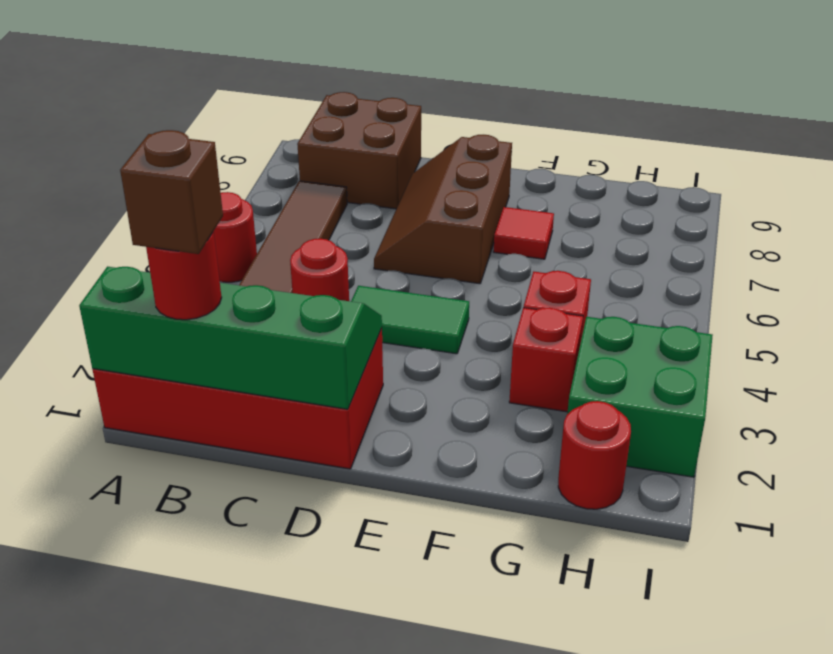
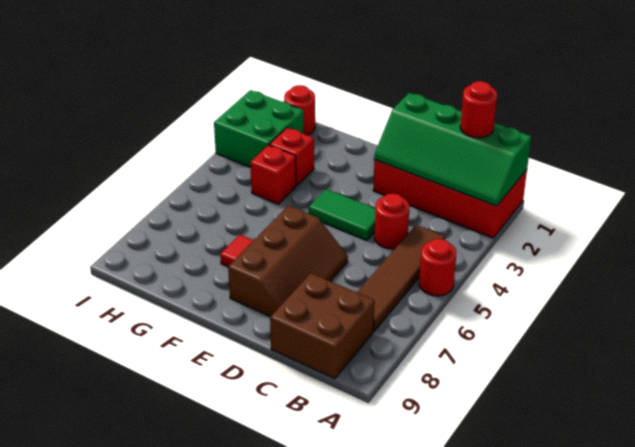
brown 1x1 brick [120,130,223,254] -> none

